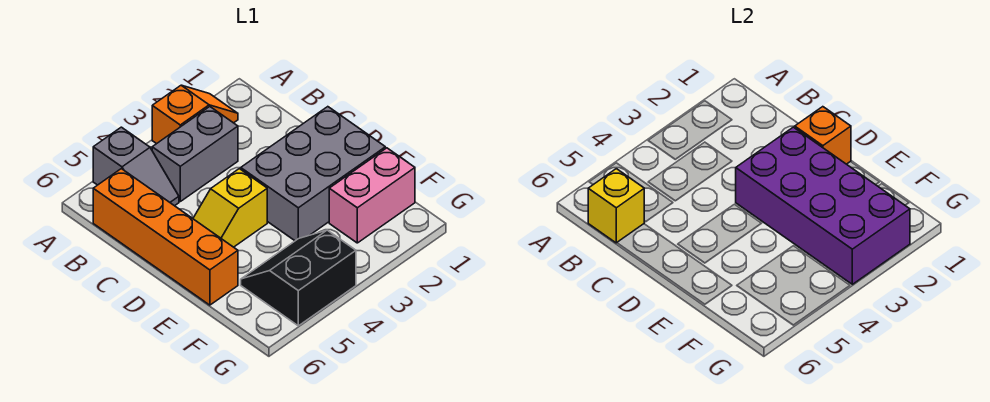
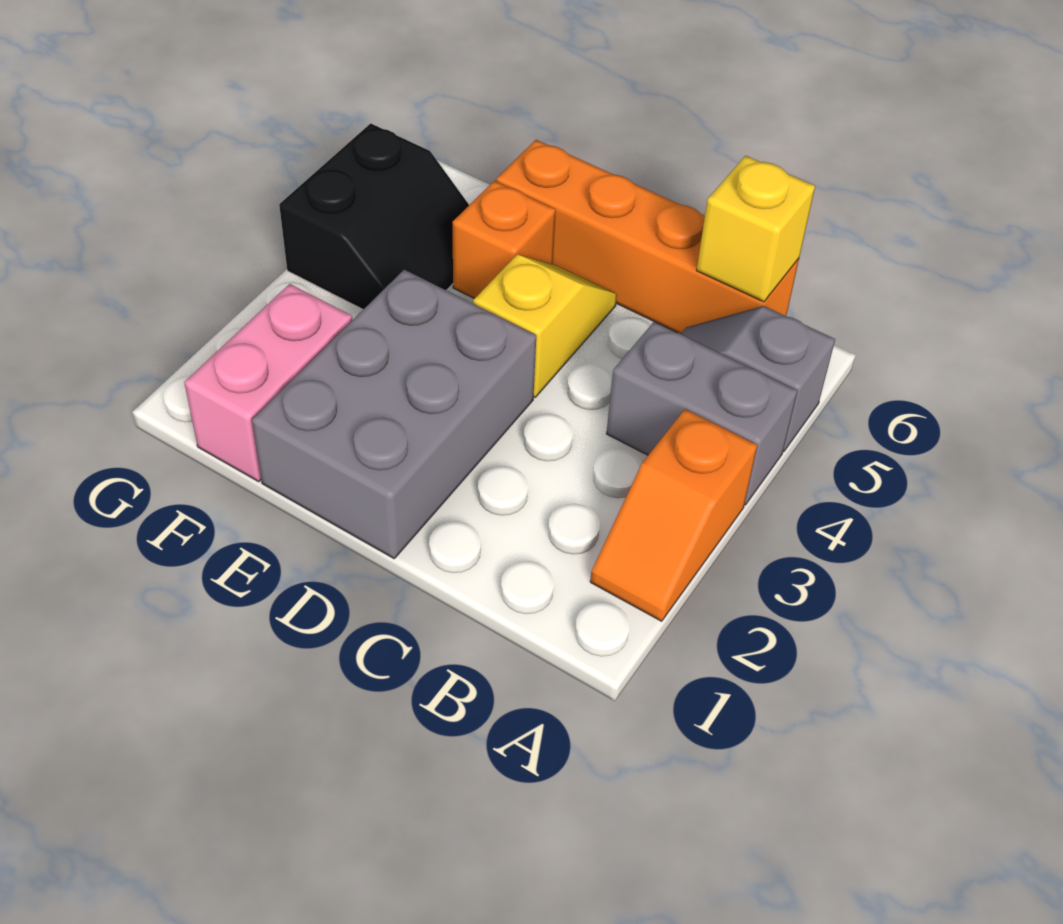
grey 1x2 brick [152,107,238,201] -> grey 1x2 brick turned to [606,322,797,505]
orange 1x1 brick [795,107,851,164] -> orange 1x1 brick moved to [452,181,556,299]
purple 2x4 brick [736,127,910,284] -> none

